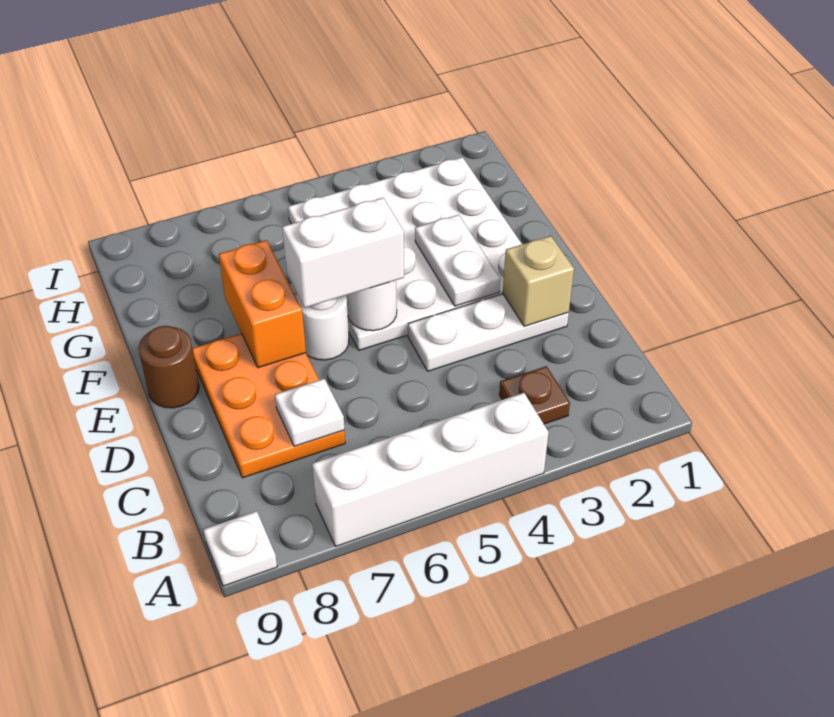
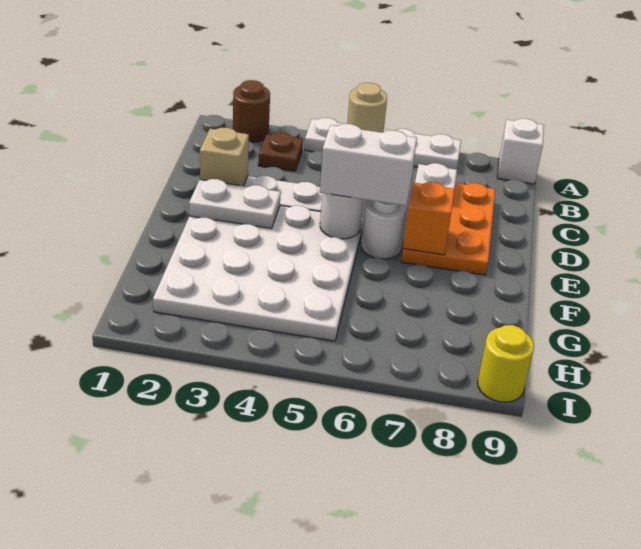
white 1x4 brick [312,393,549,546] -> white 1x4 plate [304,118,461,169]
none -> tan 1x1 round brick [347,83,387,133]
white 1x1 plate [203,511,277,586] -> white 1x1 brick [497,119,544,184]
white 1x2 plate [415,215,500,306] -> white 1x2 plate turned to [189,179,281,229]
orange 1x2 brick [219,240,306,368] -> orange 1x1 brick [403,182,455,255]
brown 1x1 round brick [139,326,199,408] -> brown 1x1 round brick moved to [233,80,270,142]
none -> yellow 1x1 round brick [478,325,534,402]

